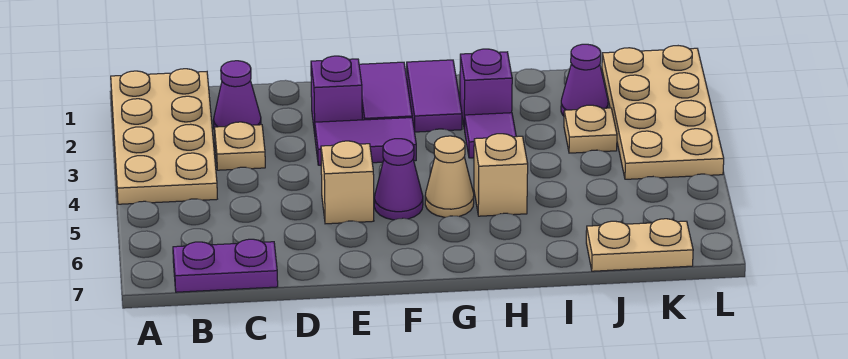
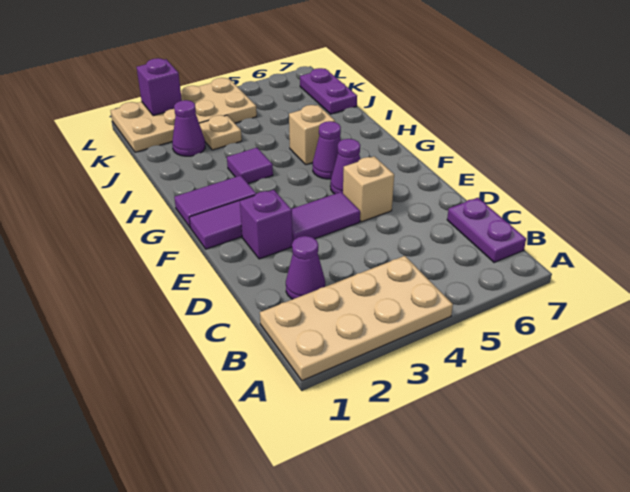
tan 1x1 plate [215,122,265,170] -> none
purple 1x2 tile [315,118,416,165] -> purple 1x2 tile turned to [292,192,360,241]
tan 1x1 cone [425,136,474,217] -> purple 1x1 cone [313,121,341,179]
purple 1x1 brick [460,49,512,129] -> purple 1x1 brick moved to [137,58,182,116]
tan 1x2 plate [586,219,693,271] -> purple 1x2 plate [300,68,357,114]

